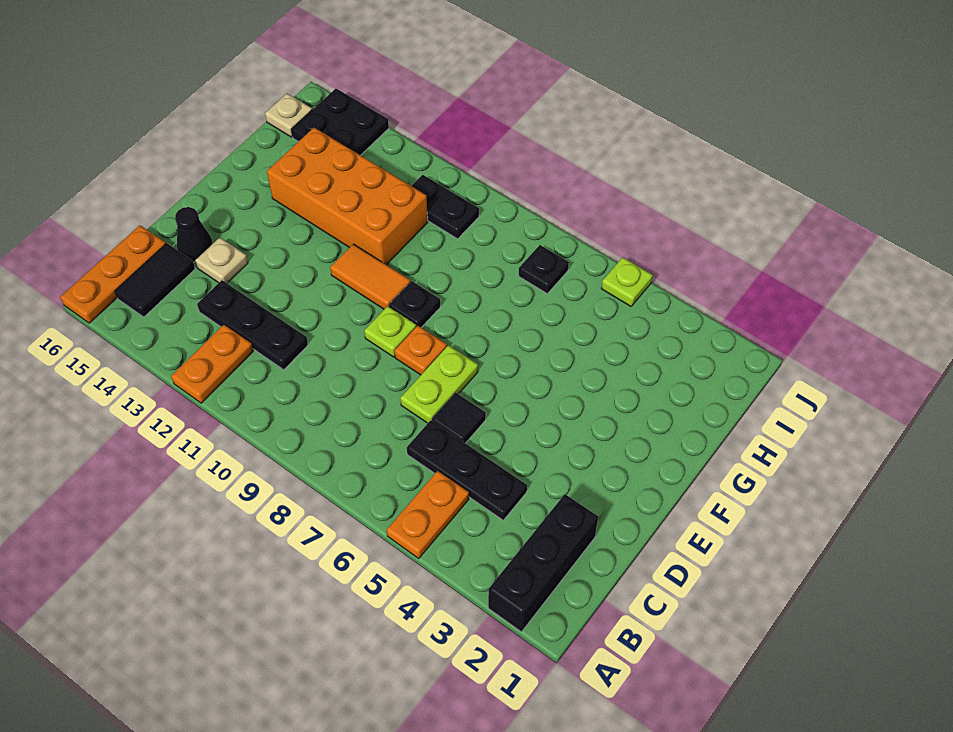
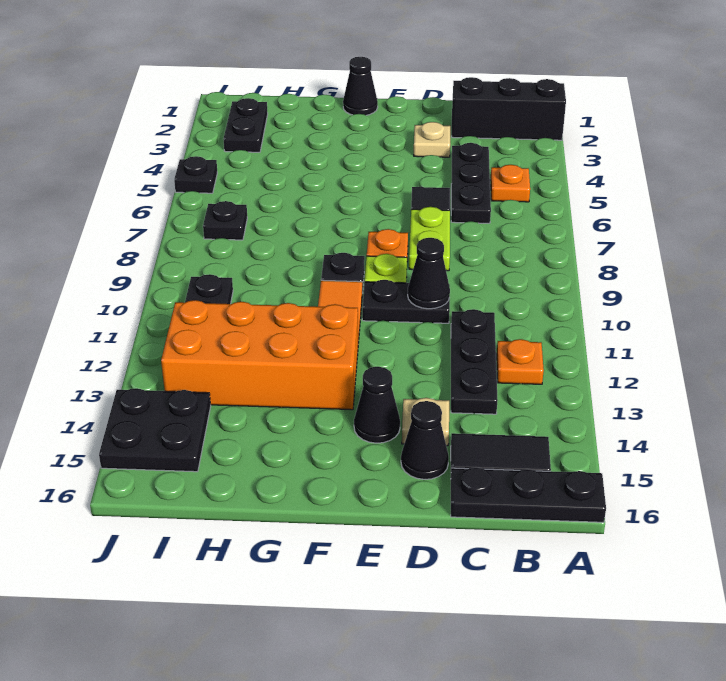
orange 1x2 plate [387,471,469,558] -> orange 1x1 plate [490,165,530,202]
orange 1x2 plate [171,325,253,403] -> orange 1x1 plate [497,339,544,384]
orange 1x3 plate [60,225,166,323] -> black 1x3 plate [451,467,606,522]
lime 1x2 plate [400,345,478,423] -> lime 1x2 plate turned to [409,207,450,271]
none -> black 1x2 plate [362,280,450,323]
none -> black 1x1 cone [408,238,450,309]
none -> black 1x1 cone [354,366,400,443]
none -> black 1x1 cone [343,57,378,115]
orange 2x4 brick [267,128,428,265] -> orange 2x4 brick turned to [161,300,358,410]
none -> black 1x2 plate [223,98,268,152]
tan 1x1 plate [265,93,312,137] -> tan 1x1 plate moved to [414,122,450,157]
lime 1x1 plate [601,258,653,306] -> black 1x1 plate [174,156,217,193]

